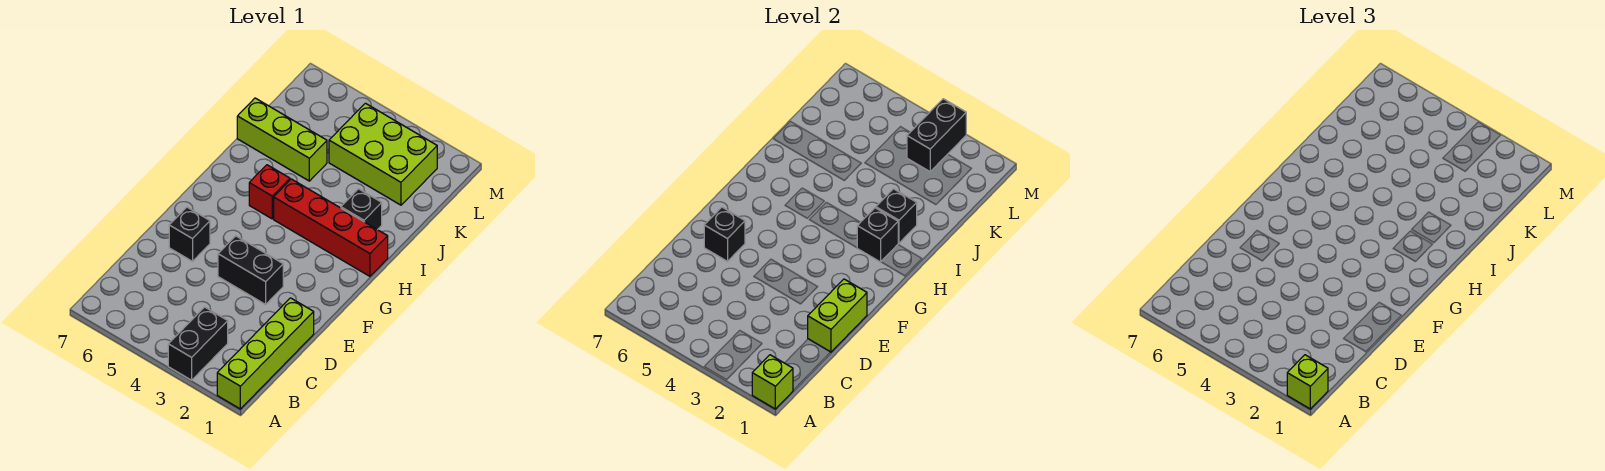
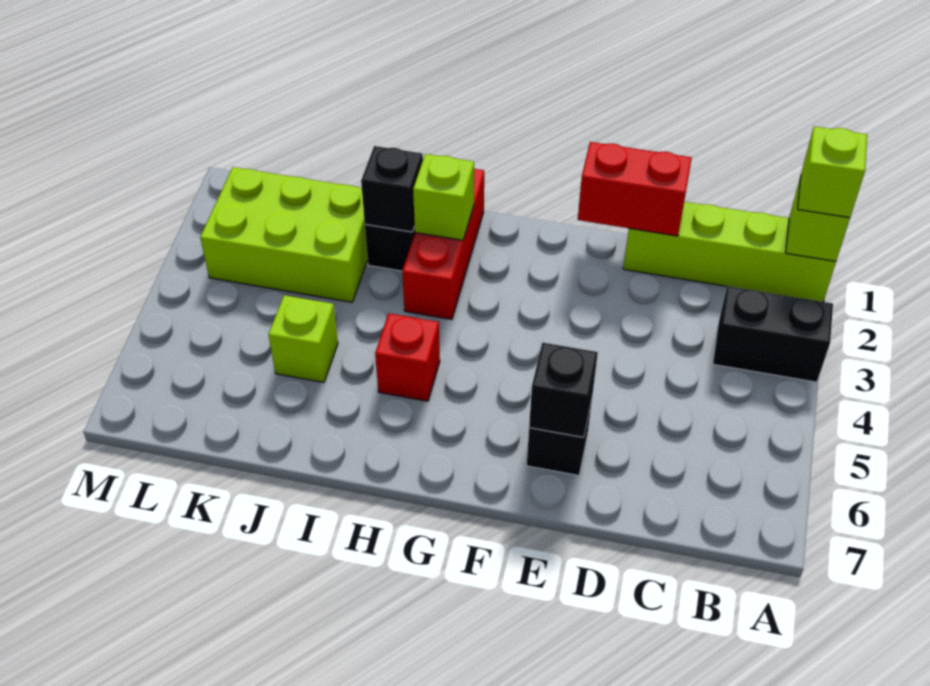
lime 1x2 brick [808,279,867,352] -> red 1x2 brick [578,142,692,236]
black 1x2 brick [218,236,283,304] -> none
red 1x4 brick [274,179,388,276] -> red 1x3 brick [402,169,484,319]
black 1x1 brick [857,208,898,262] -> lime 1x1 brick [413,154,474,240]
lime 1x3 brick [237,98,327,181] -> lime 1x1 brick [268,295,338,382]
lime 2x3 brick [329,103,437,205] -> lime 2x3 brick turned to [200,167,368,302]
black 1x2 brick [907,99,966,172] -> none

